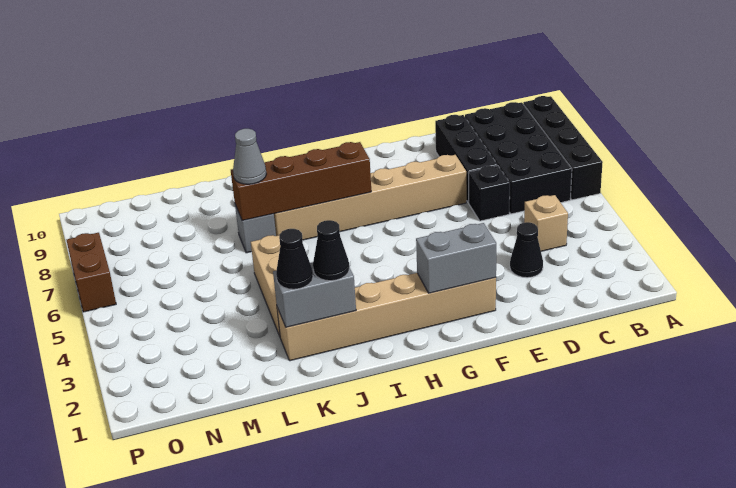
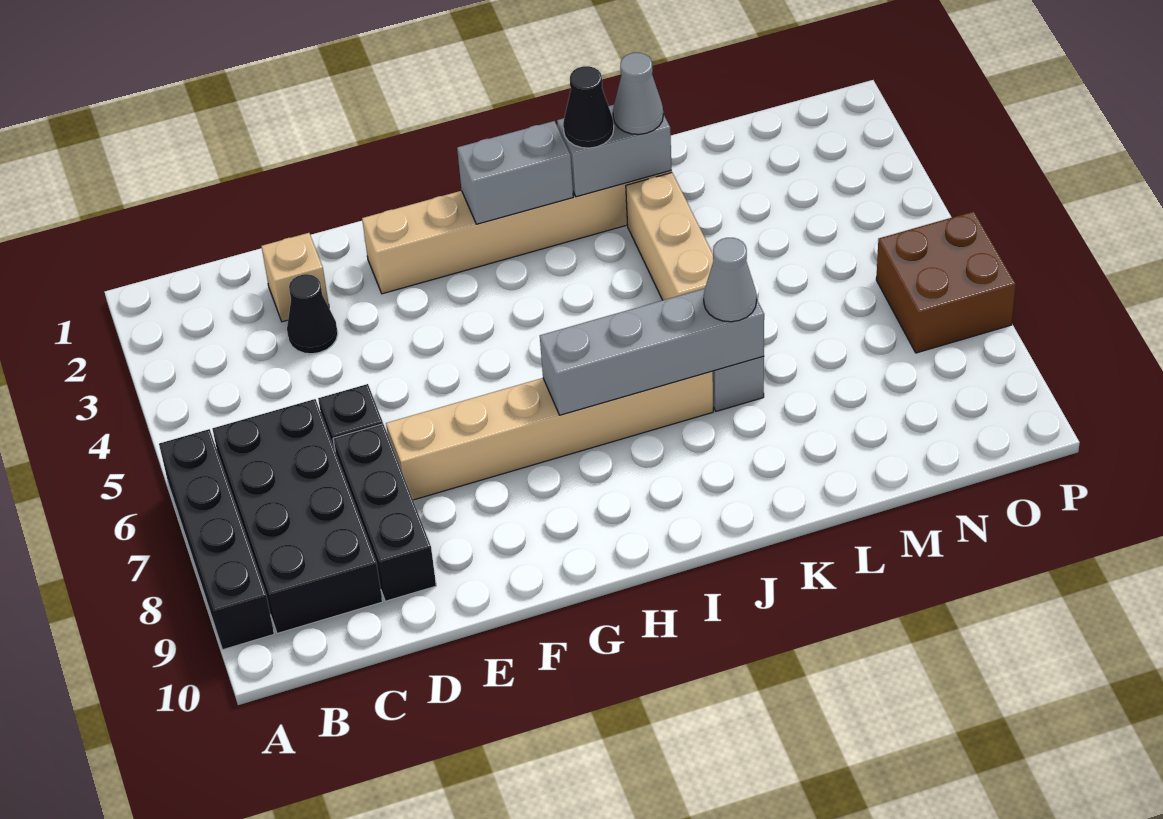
tan 1x1 brick [524,195,568,251] -> tan 1x1 brick moved to [261,233,329,322]
grey 1x2 brick [416,223,496,293] -> grey 1x2 brick moved to [457,121,573,224]
brown 1x4 brick [231,142,371,221] -> grey 1x4 brick [540,288,764,415]
black 1x1 cone [276,229,313,289] -> grey 1x1 cone [613,53,663,134]
brown 1x2 brick [67,233,116,312] -> brown 2x2 brick [876,211,1016,353]

